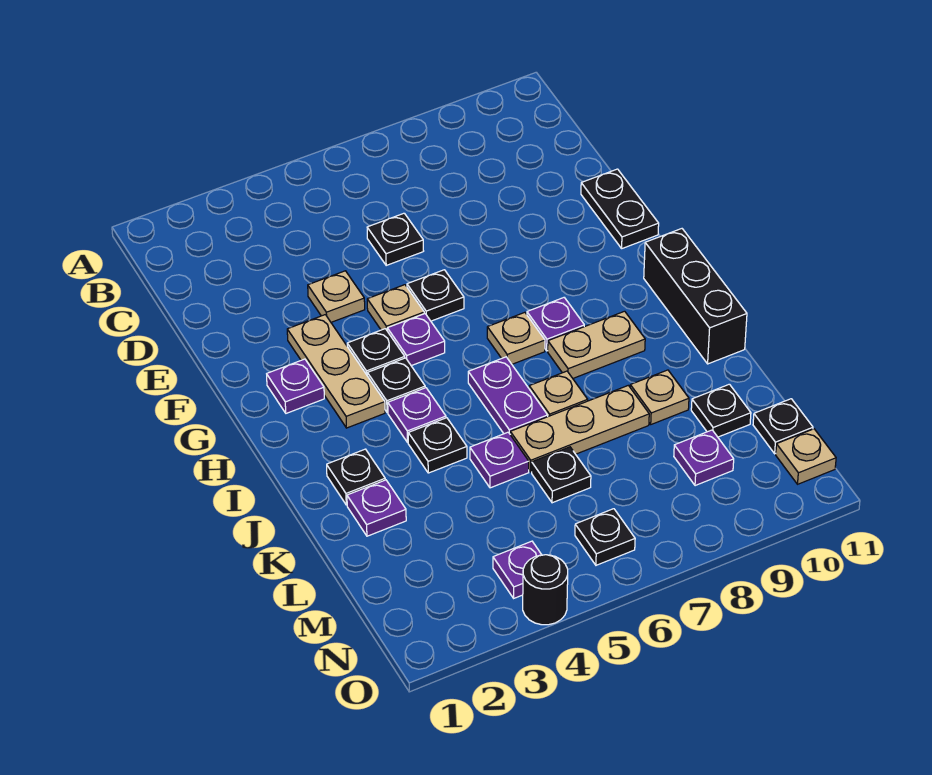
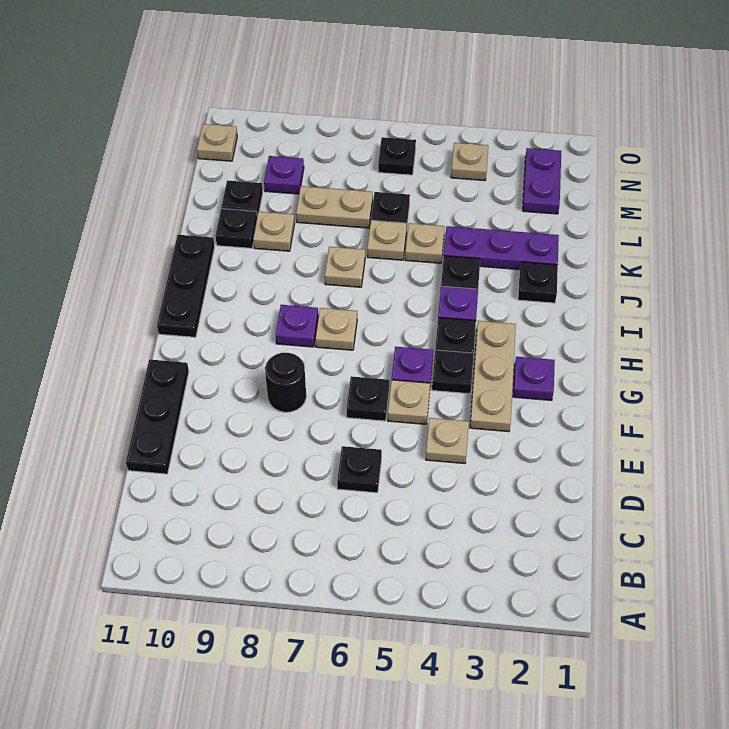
black 1x2 plate [581,169,659,248] -> black 1x3 plate [126,359,189,474]
black 1x3 brick [644,229,747,364] -> black 1x3 plate [157,235,215,337]
purple 1x2 plate [468,357,548,434] -> purple 1x2 plate moved to [523,148,561,214]
tan 1x2 plate [548,311,645,378] -> tan 1x2 plate moved to [296,186,373,228]
purple 1x1 plate [347,480,406,536] -> purple 1x3 plate [444,226,559,270]
purple 1x1 plate [470,432,529,488] -> tan 1x1 plate [405,223,445,263]
tan 1x3 plate [510,385,649,472] -> tan 1x1 plate [367,220,407,260]
black 1x1 plate [753,399,813,454] -> black 1x1 plate moved to [216,209,257,248]
purple 1x1 plate [493,541,542,598] -> tan 1x1 plate [451,143,488,181]
black 1x1 round brick [523,555,568,625] -> black 1x1 round brick moved to [265,353,306,412]

